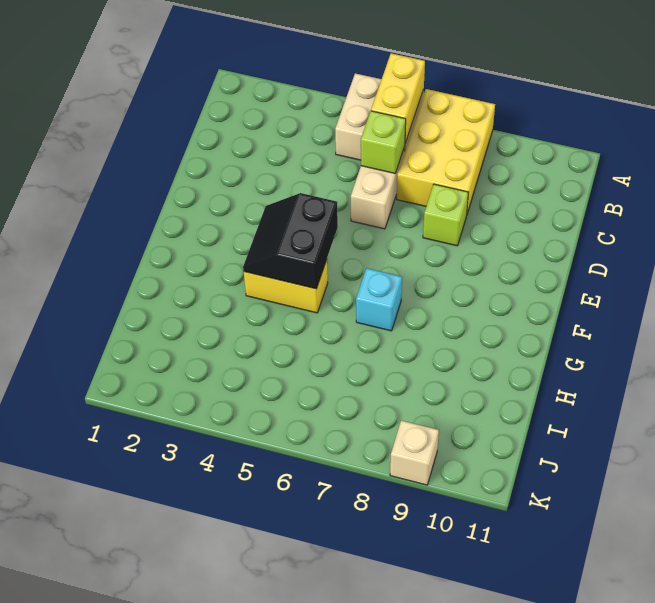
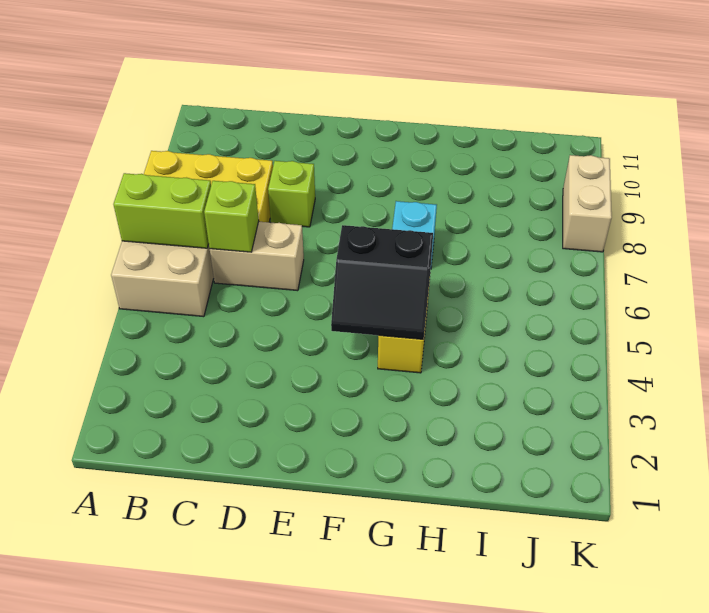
yellow 1x2 brick [371,53,425,143] -> lime 1x2 brick [113,173,211,248]
tan 1x1 brick [390,421,439,485] -> tan 1x2 brick [563,155,612,252]

